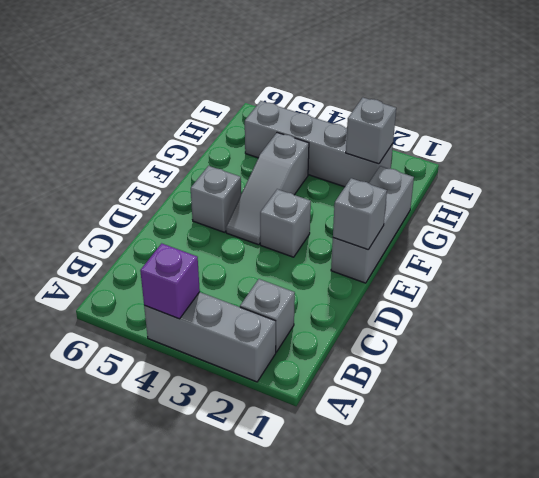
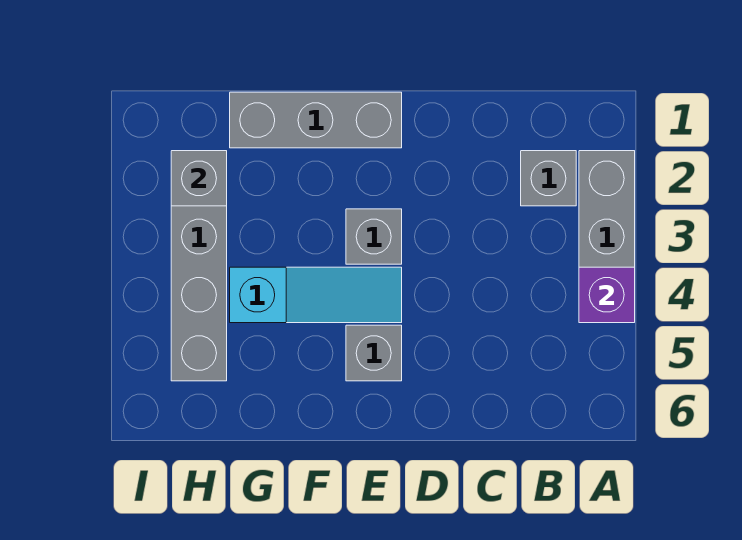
grey 1x1 brick [333,178,387,250] -> none
grey 1x3 slope [226,133,309,245] -> cyan 1x3 slope [230,267,402,323]

